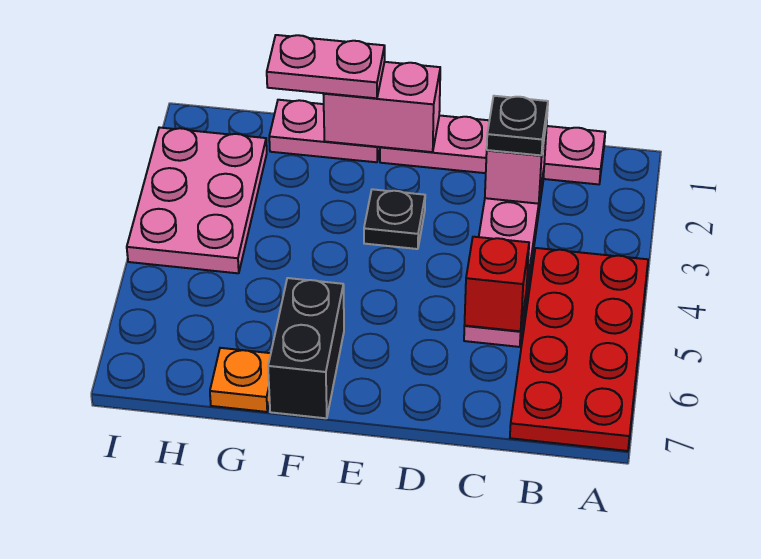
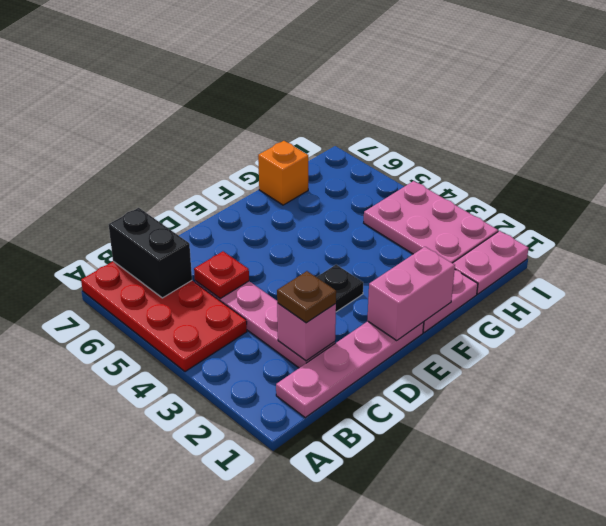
black 1x1 plate [487,96,548,155] -> brown 1x1 plate [277,271,336,323]
red 1x1 brick [464,237,529,331] -> red 1x1 plate [194,251,249,298]
pink 1x2 plate [267,35,385,98] -> pink 1x2 plate moved to [453,231,529,294]
black 1x2 brick [268,278,344,418] -> black 1x2 brick moved to [109,208,192,298]
orange 1x1 plate [210,348,271,412] -> orange 1x1 brick [258,141,308,205]

